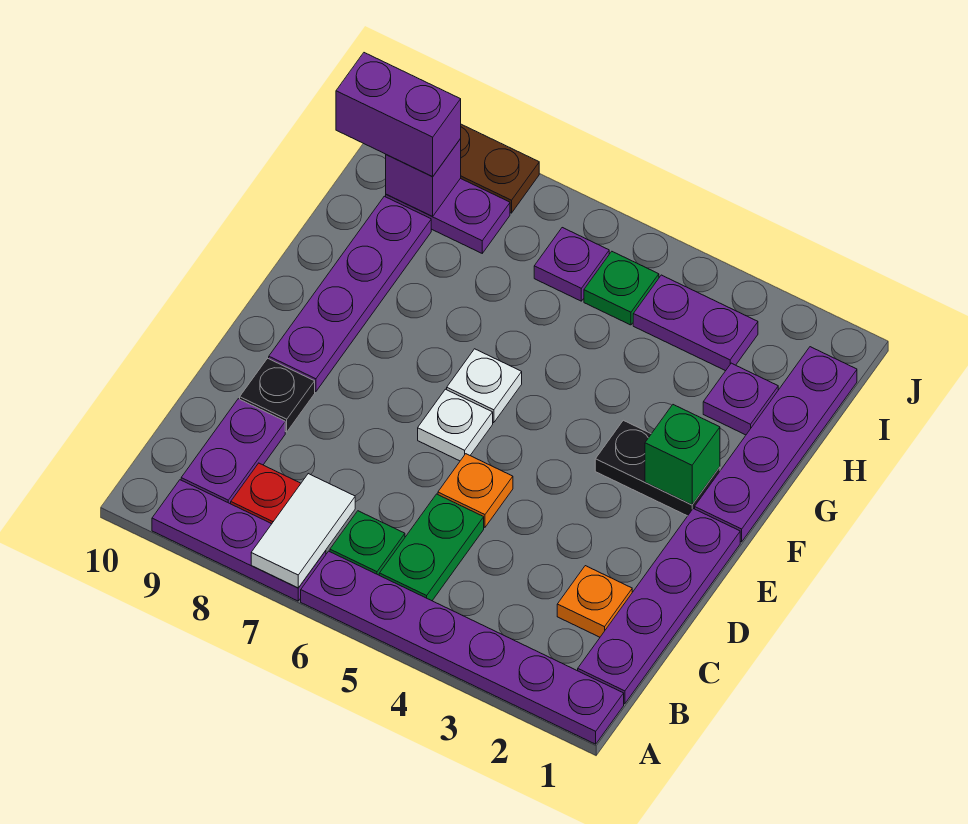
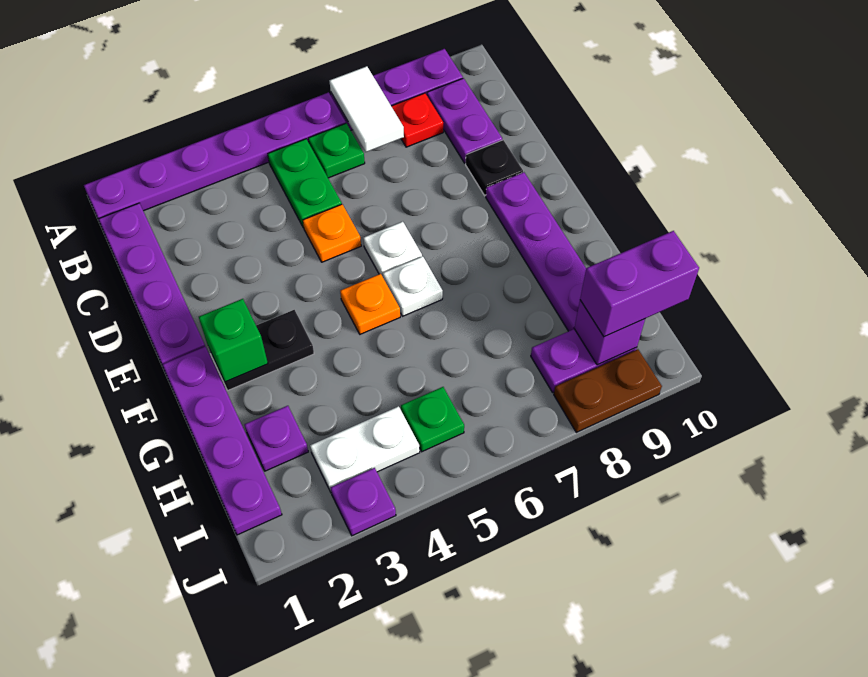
orange 1x1 plate [557,566,632,637] -> orange 1x1 plate moved to [340,274,400,334]
purple 1x2 plate [633,275,758,371] -> white 1x2 plate [310,406,420,492]
purple 1x1 plate [534,228,609,301] -> purple 1x1 plate moved to [331,468,396,536]

